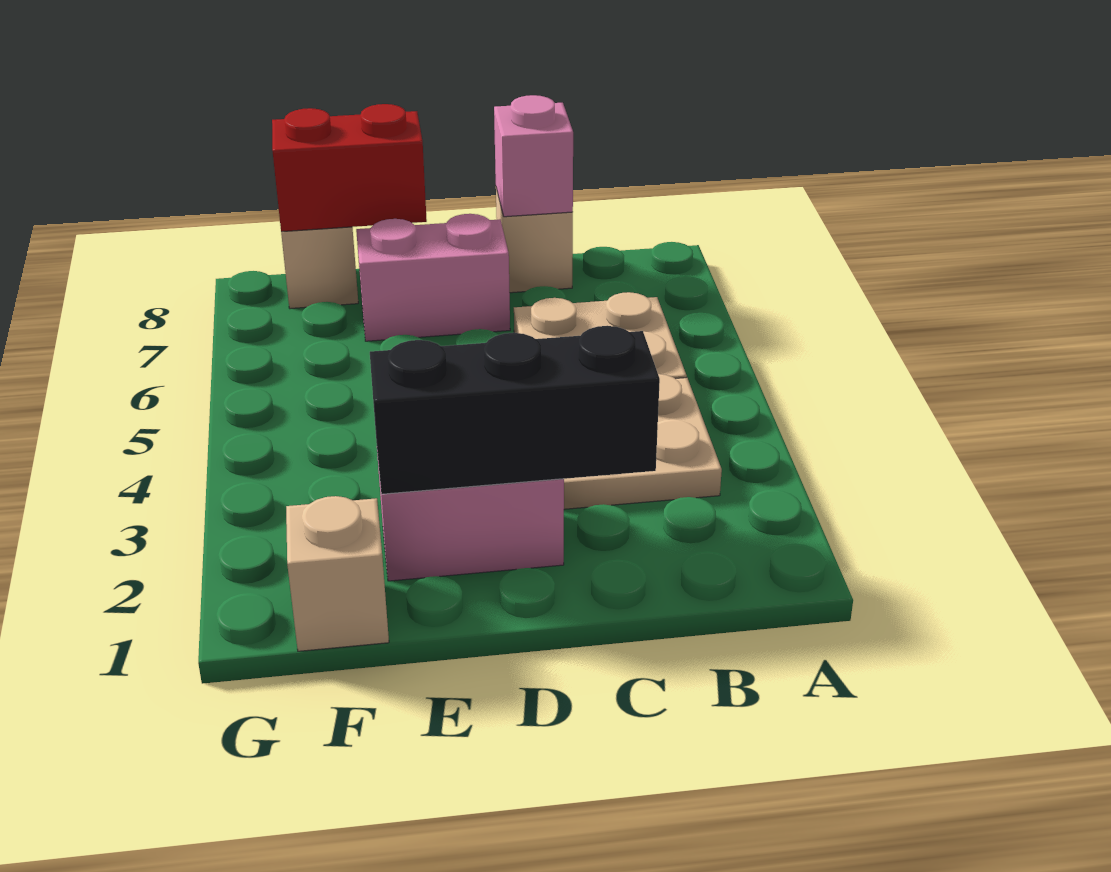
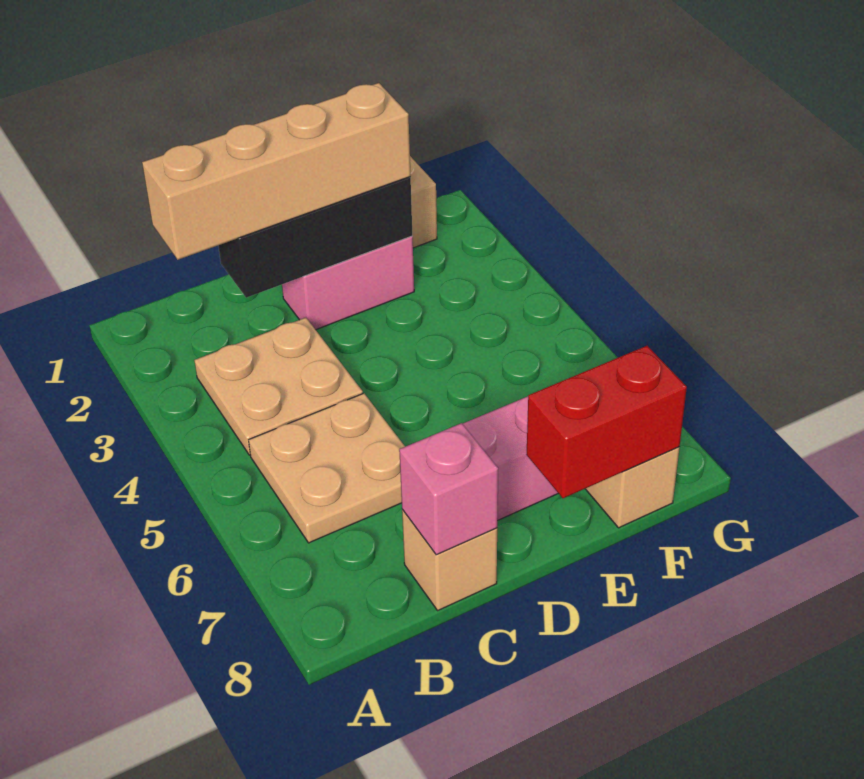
none -> tan 1x4 brick [142,83,411,260]

